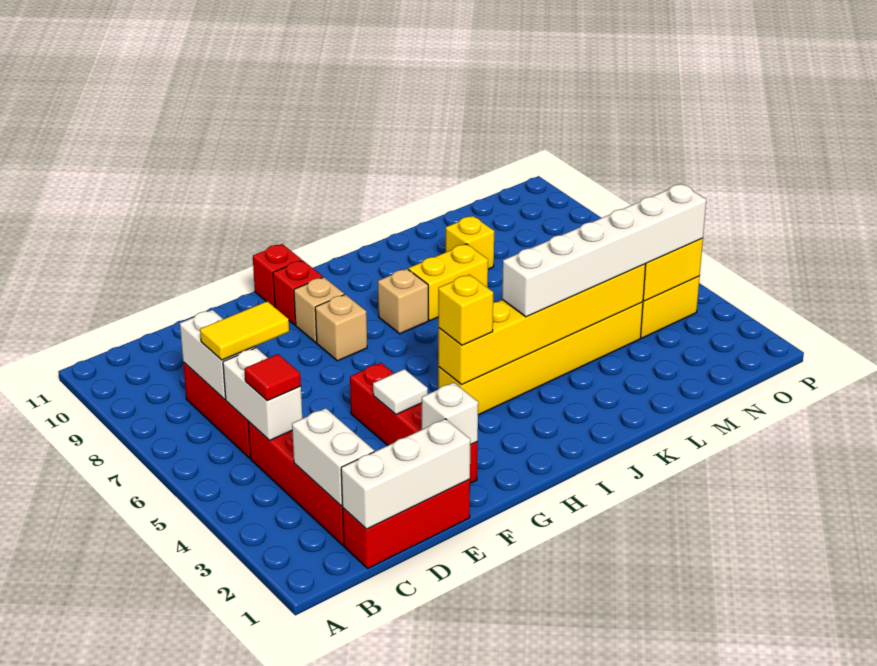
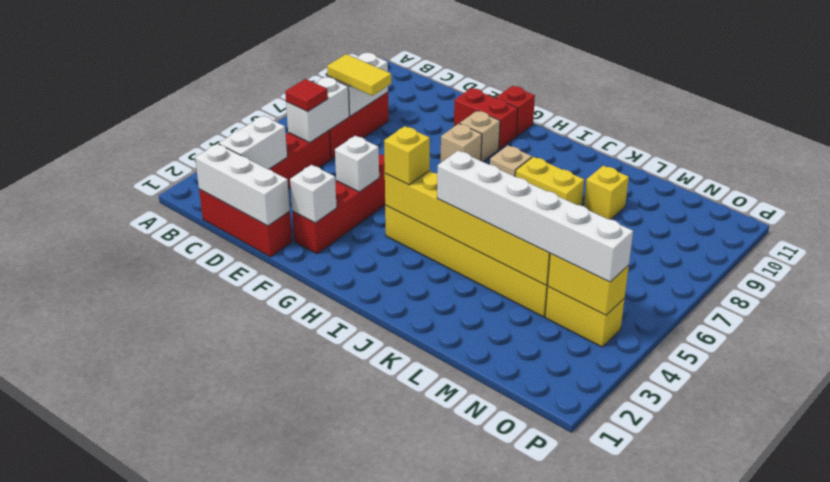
white 1x1 tile [373,369,428,415] -> white 1x1 brick [335,136,379,192]
red 1x1 brick [273,260,323,325] -> red 1x2 brick [454,88,518,149]

